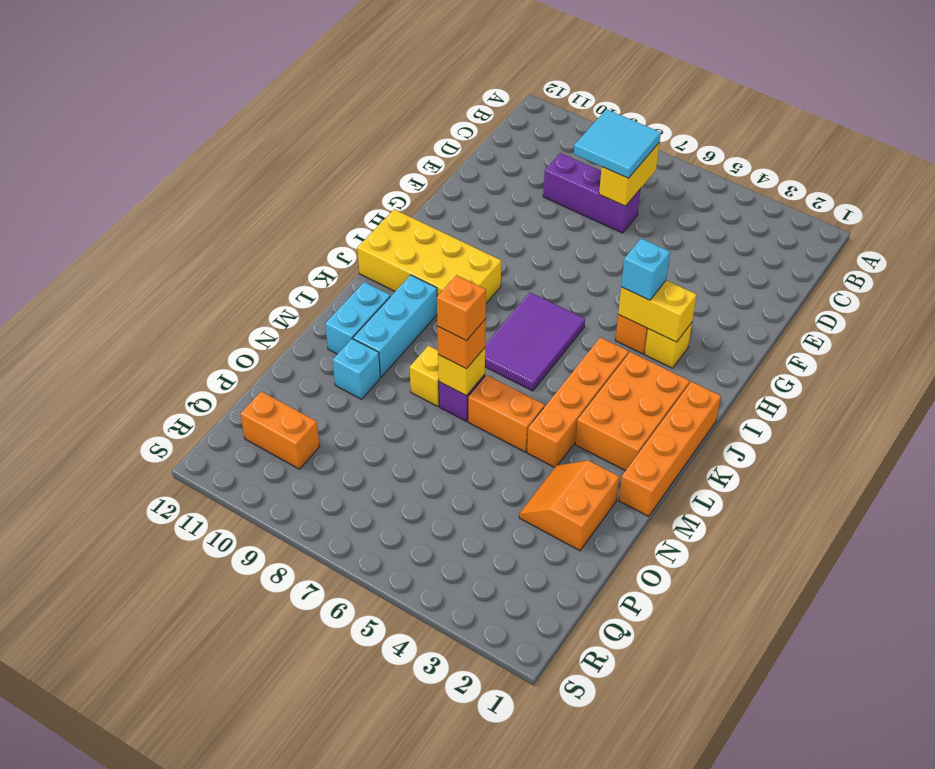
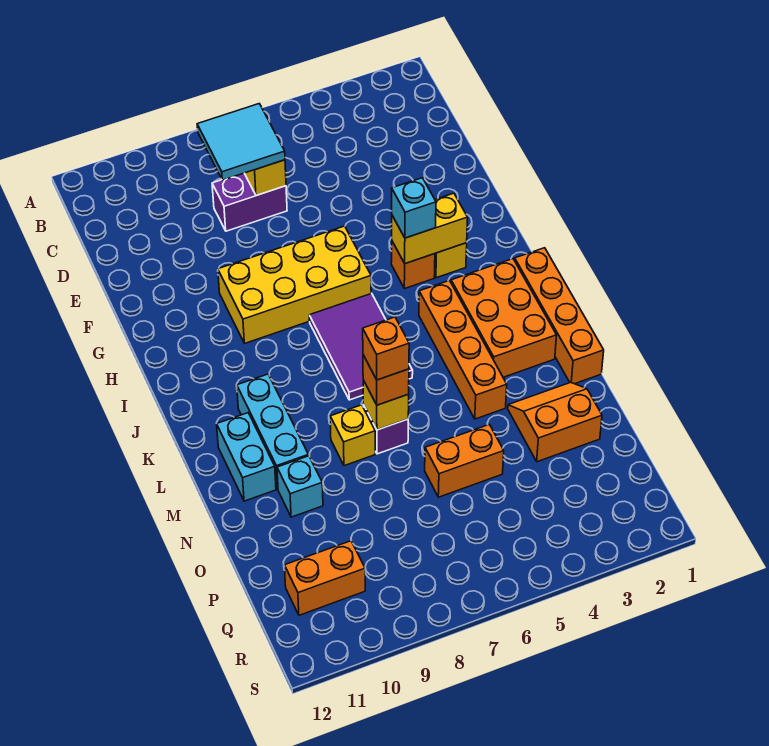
purple 1x3 brick [543,153,641,233] -> purple 1x2 brick [212,173,287,231]
yellow 2x4 brick [358,209,501,303] -> yellow 2x4 brick moved to [218,226,371,343]
orange 1x2 brick [468,375,545,452] -> orange 1x2 brick moved to [425,424,504,497]
orange 2x2 slope [519,460,619,551] -> orange 2x2 slope turned to [508,382,602,462]

